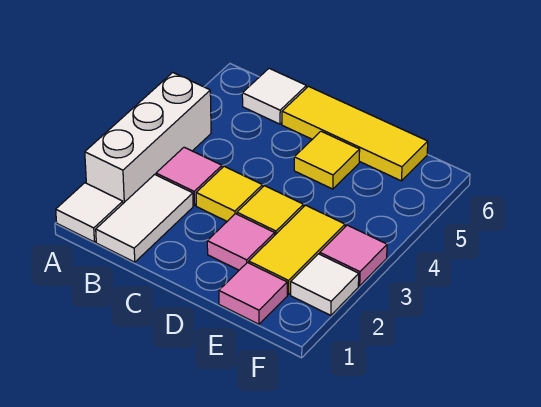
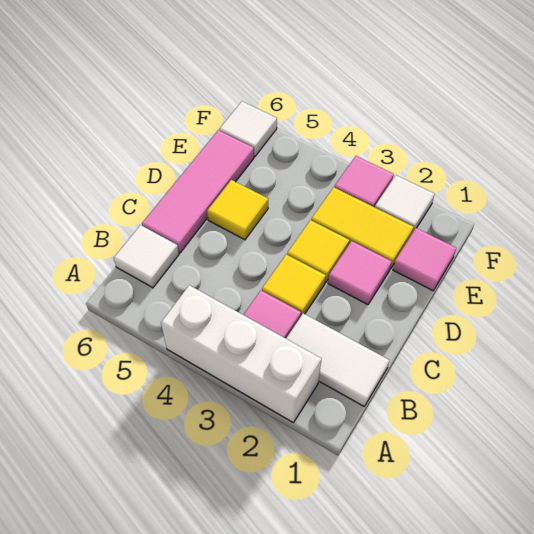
white 1x1 tile [56,183,123,242] -> white 1x1 tile moved to [219,101,277,157]
yellow 1x3 tile [282,87,428,181] -> pink 1x3 tile [142,130,254,253]

